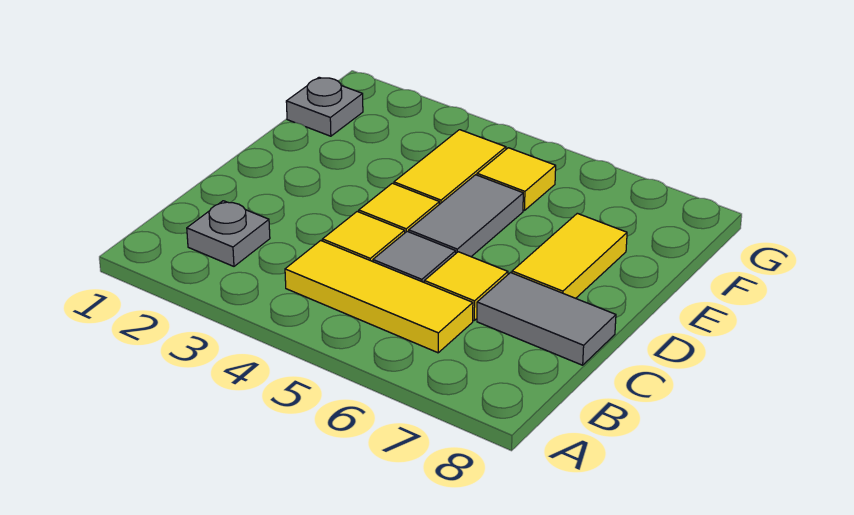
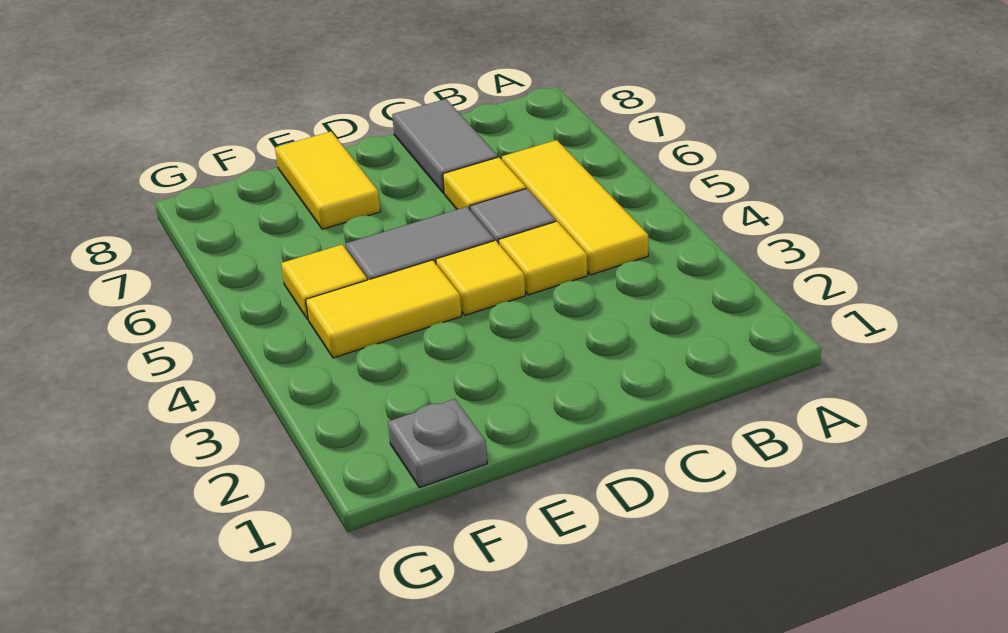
grey 1x1 plate [187,201,270,266] -> none
yellow 1x2 tile [512,213,627,298] -> yellow 1x2 tile turned to [275,132,380,229]

